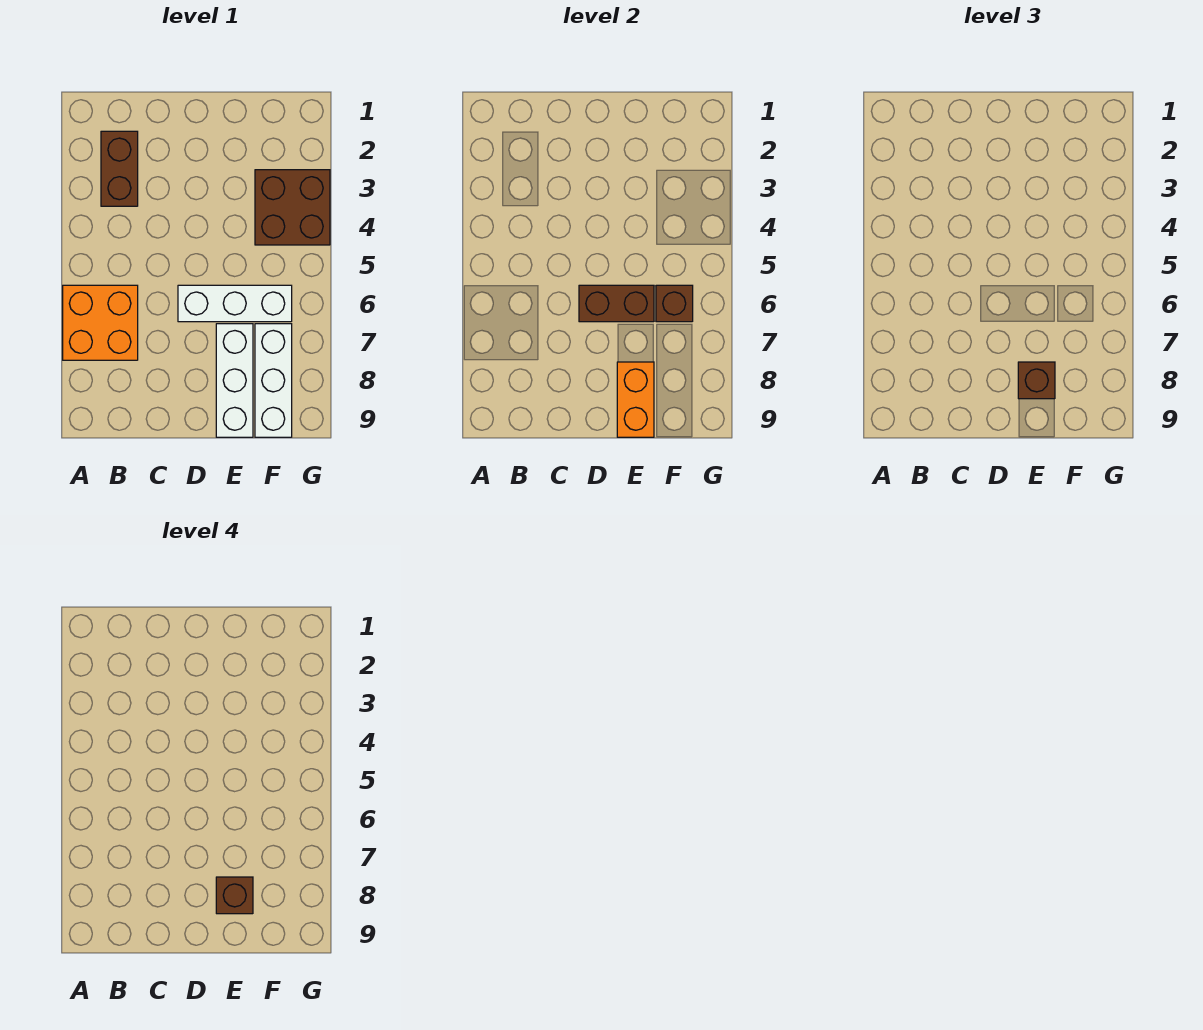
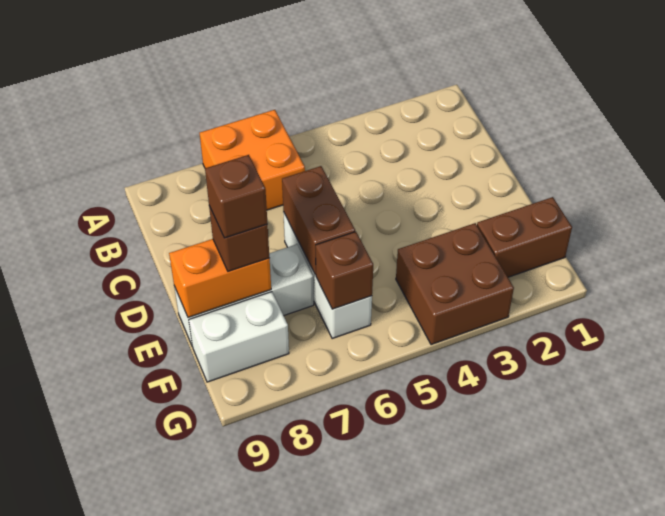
brown 1x2 brick [101,131,138,206] -> brown 1x2 brick moved to [477,197,572,277]
white 1x3 brick [255,324,292,437] -> white 1x2 brick [189,292,289,382]

